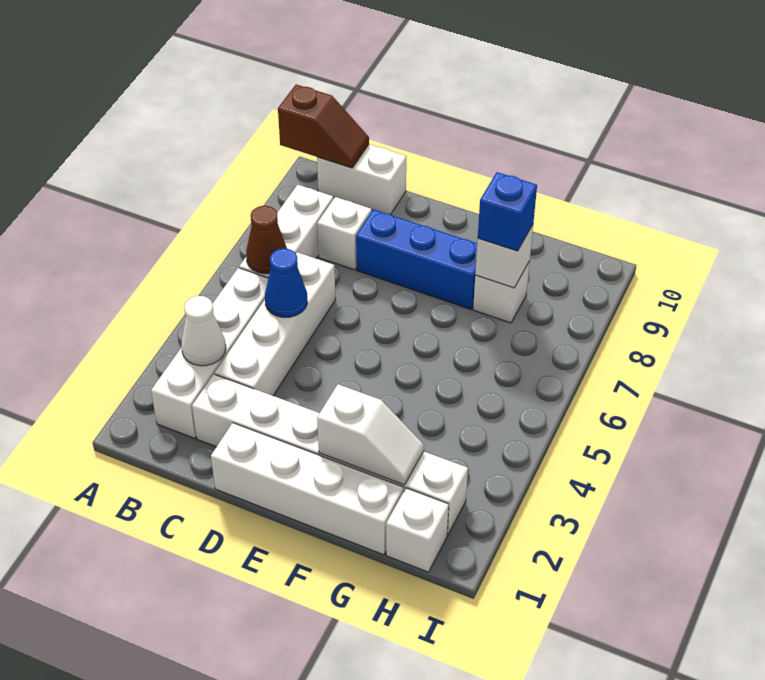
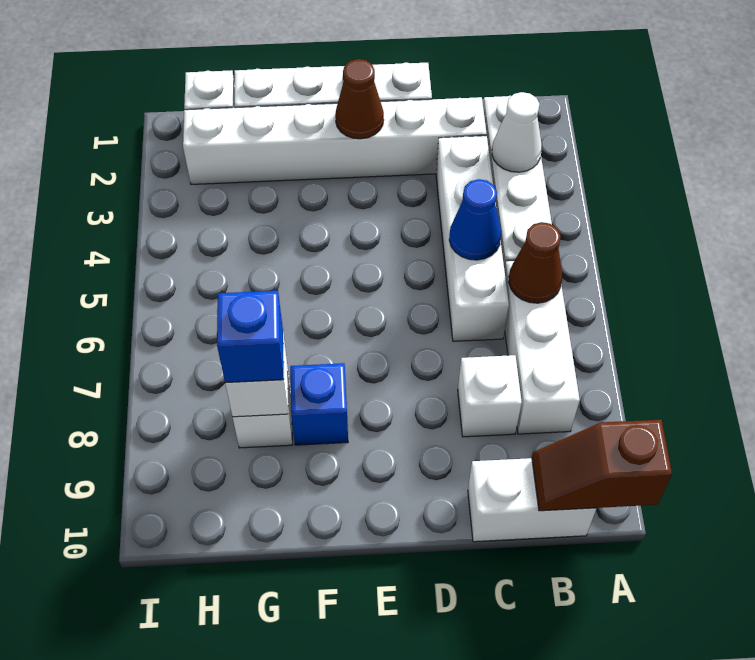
blue 1x3 brick [356,209,477,309] -> blue 1x1 brick [290,363,348,445]
none -> brown 1x1 cone [335,59,384,139]
white 1x2 slope [317,384,424,485] -> none

